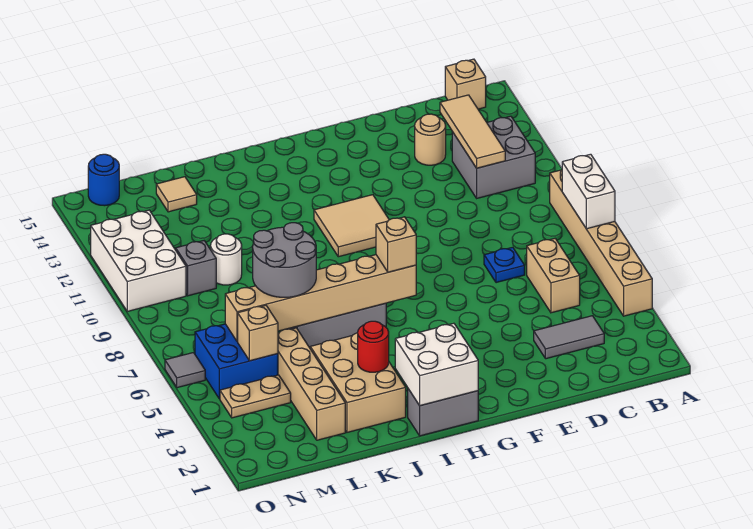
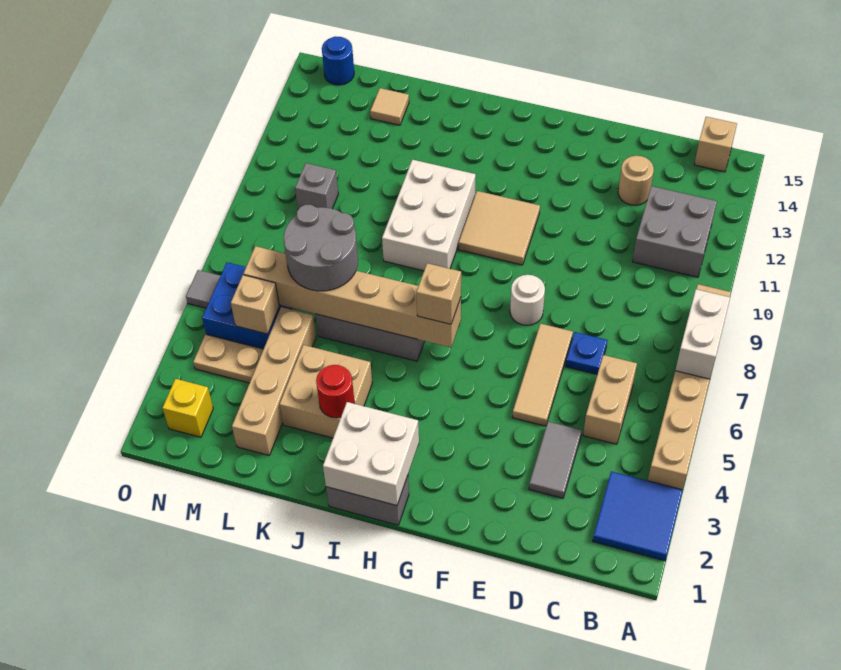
none -> blue 2x2 tile [593,471,683,561]
grey 1x2 tile [534,316,604,359] -> grey 1x2 tile turned to [529,422,582,498]
tan 1x3 tile [440,95,505,168] -> tan 1x3 tile moved to [513,324,573,426]
tan 2x3 brick [310,333,406,432] -> tan 2x2 brick [280,345,372,438]
white 1x1 round brick [211,234,242,285] -> white 1x1 round brick moved to [510,275,545,325]
none -> yellow 1x1 brick [163,379,213,437]
white 2x3 brick [91,210,186,311] -> white 2x3 brick moved to [382,160,476,271]

